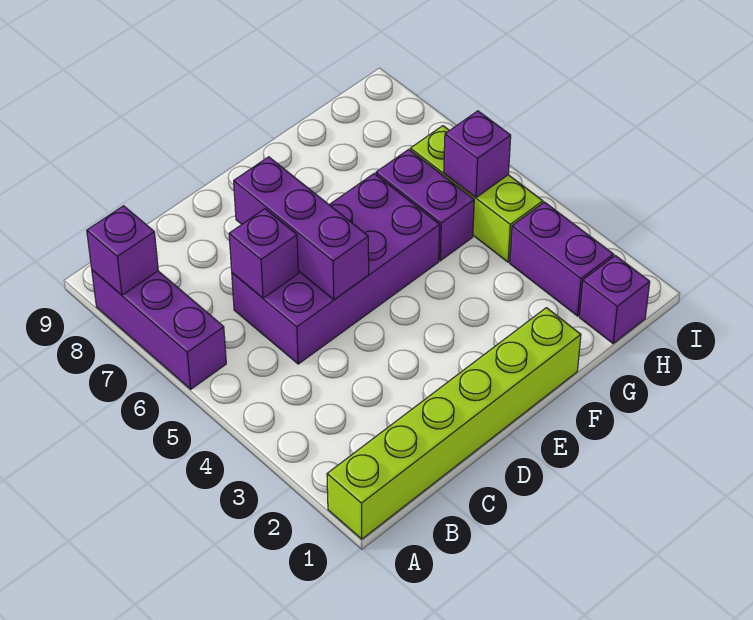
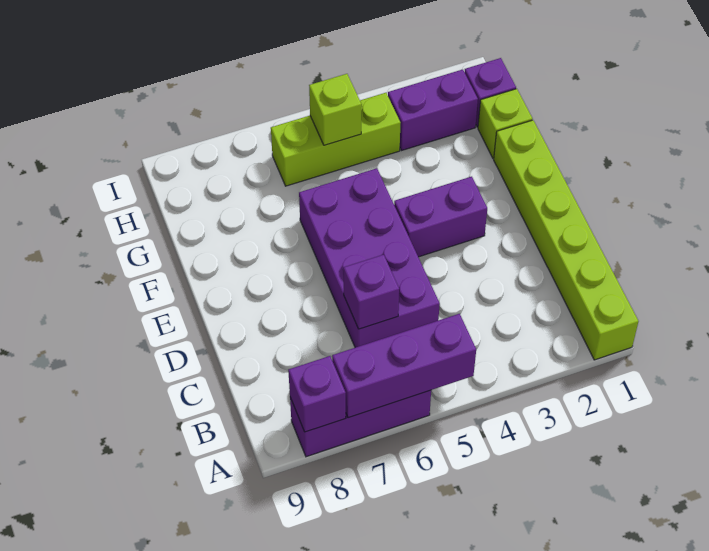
purple 1x3 brick [234,157,369,300] -> purple 1x3 brick moved to [332,314,476,418]
none -> lime 1x1 brick [478,89,532,158]
purple 1x2 brick [376,149,474,261] -> purple 1x2 brick moved to [394,177,487,257]
purple 1x1 brick [444,111,511,197] -> lime 1x1 brick [309,74,362,145]

